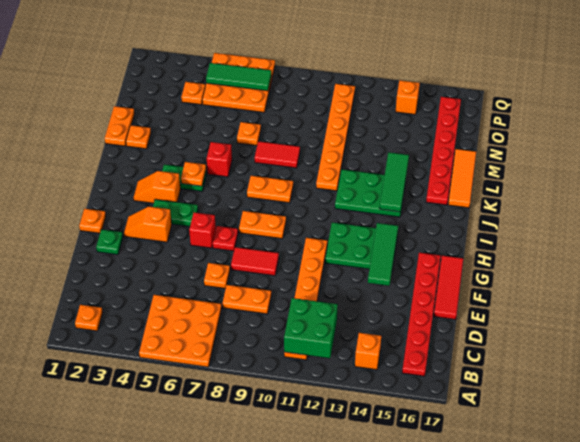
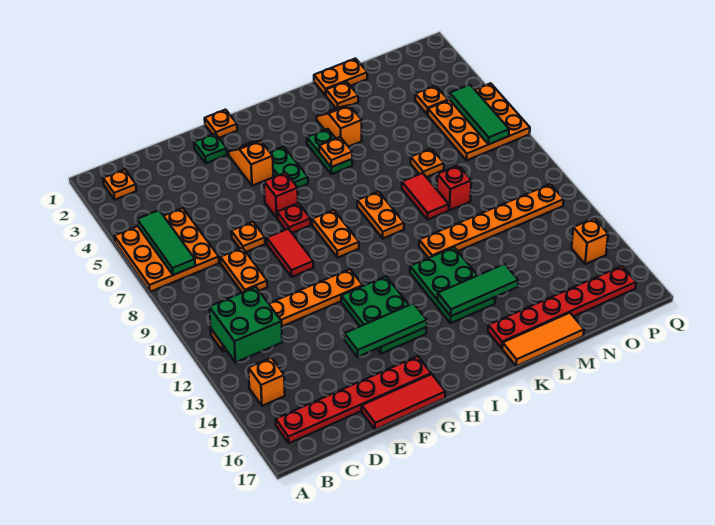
none -> green 1x3 tile [137,210,195,275]
orange 1x2 slope [134,171,181,203] -> orange 1x2 slope moved to [317,105,362,147]
red 1x1 brick [207,142,232,177] -> red 1x1 brick moved to [437,165,471,210]

